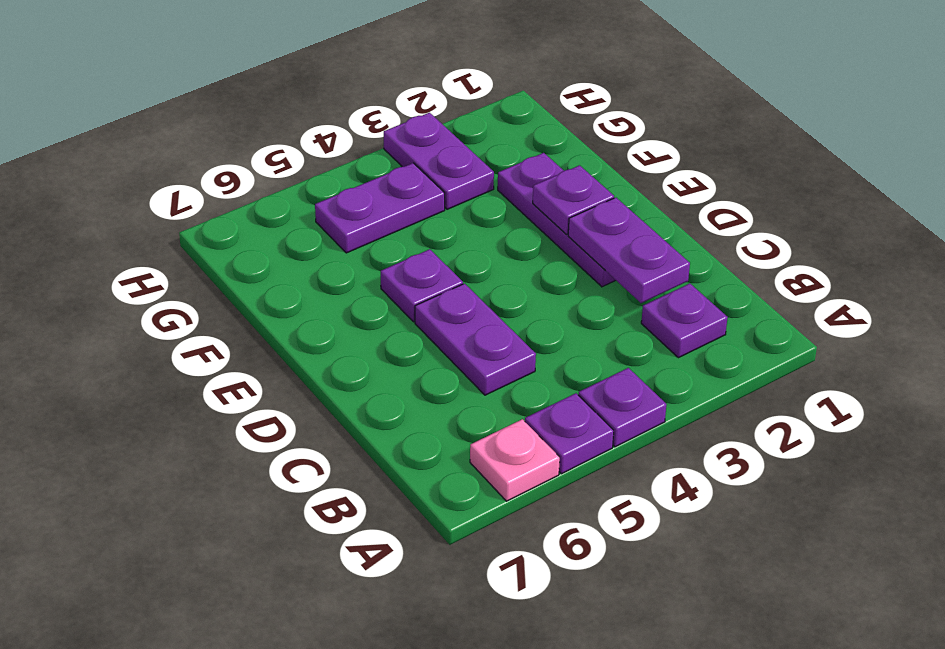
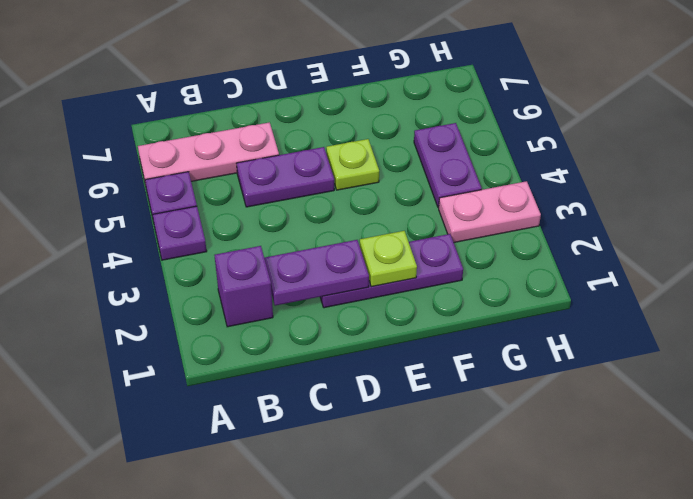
pink 1x1 plate [470,419,560,501] -> pink 1x3 plate [138,122,279,185]
purple 1x1 plate [641,284,728,358] -> purple 1x1 brick [215,246,273,327]
purple 1x1 plate [533,165,614,235] -> lime 1x1 plate [360,231,417,287]
purple 1x1 plate [381,249,463,322] -> lime 1x1 plate [326,139,379,190]
purple 1x2 plate [384,113,494,209] -> pink 1x2 plate [439,181,541,242]

